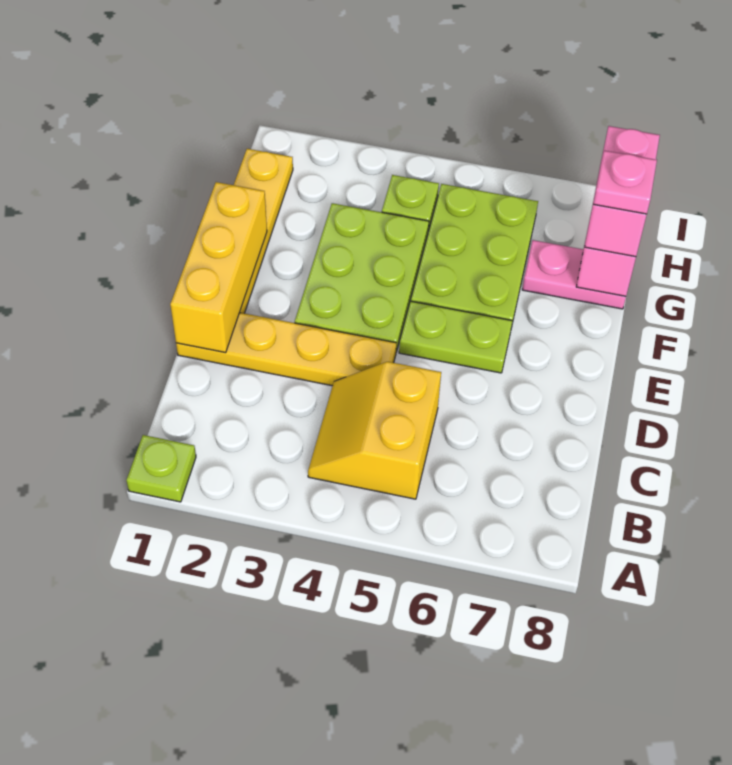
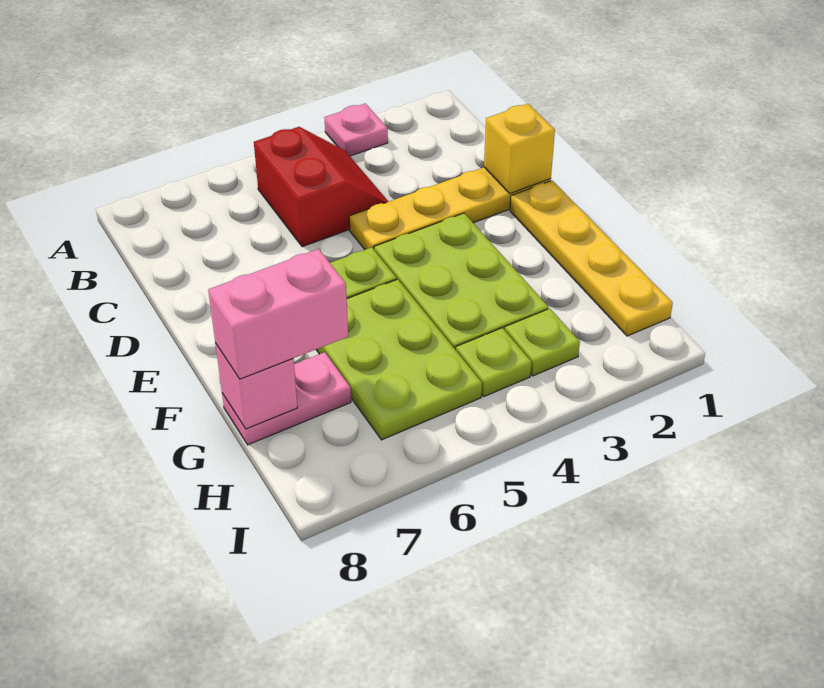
lime 1x1 plate [126,435,196,502] -> lime 1x1 plate moved to [505,309,580,376]
yellow 2x2 slope [308,362,441,499] -> red 2x2 slope [254,127,389,247]
yellow 1x3 brick [170,182,267,353] -> yellow 1x1 brick [484,104,555,193]
pink 1x2 brick [585,126,660,257] -> pink 1x2 brick turned to [208,249,348,379]
pink 1x1 plate [593,151,657,214] -> pink 1x1 plate moved to [324,103,388,156]

